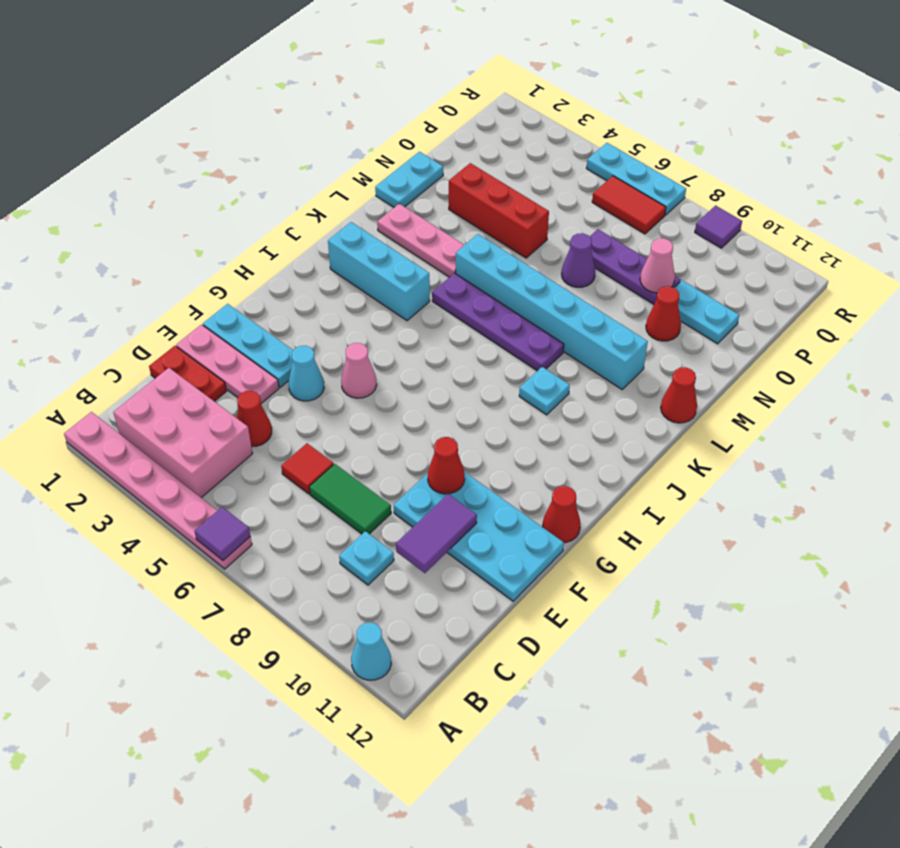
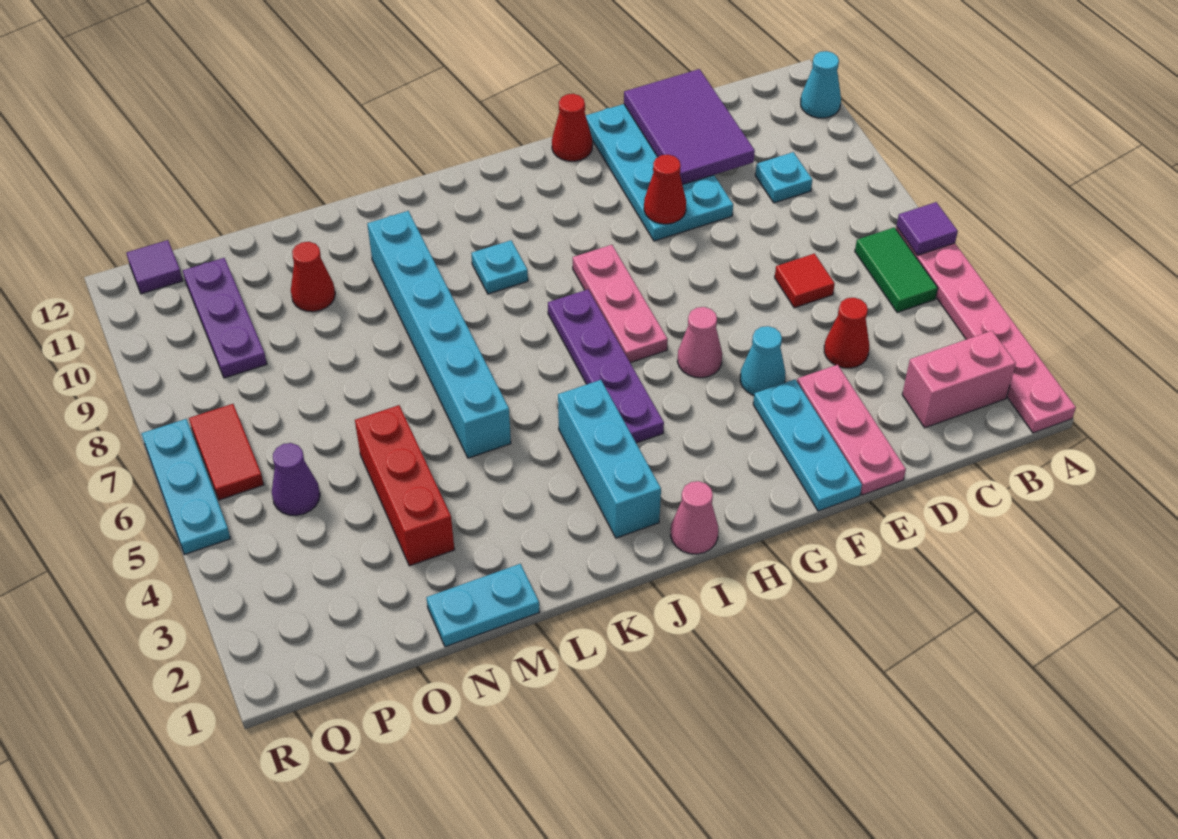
pink 2x3 brick [113,368,253,498] -> pink 1x2 brick [902,331,1016,428]
red 1x2 plate [149,346,226,401] -> none
green 1x2 tile [309,464,391,534] -> green 1x2 tile moved to [855,227,938,312]
purple 1x2 tile [396,494,477,573] -> purple 2x3 tile [624,69,755,185]
purple 1x4 plate [432,273,564,371] -> purple 1x4 plate moved to [548,289,664,443]
pink 1x3 plate [377,204,464,277] -> pink 1x3 plate moved to [573,245,668,363]
red 1x1 cone [661,367,697,423] -> none
purple 1x1 cone [562,233,595,287] -> purple 1x1 cone moved to [272,443,320,516]
purple 1x3 plate [590,229,681,304] -> purple 1x3 plate moved to [183,258,267,378]
pink 1x1 cone [640,238,675,293] -> pink 1x1 cone moved to [670,481,718,554]
cyan 1x2 plate [675,280,739,344] -> none
purple 1x1 tile [695,206,742,248] -> purple 1x1 tile moved to [126,240,183,294]

